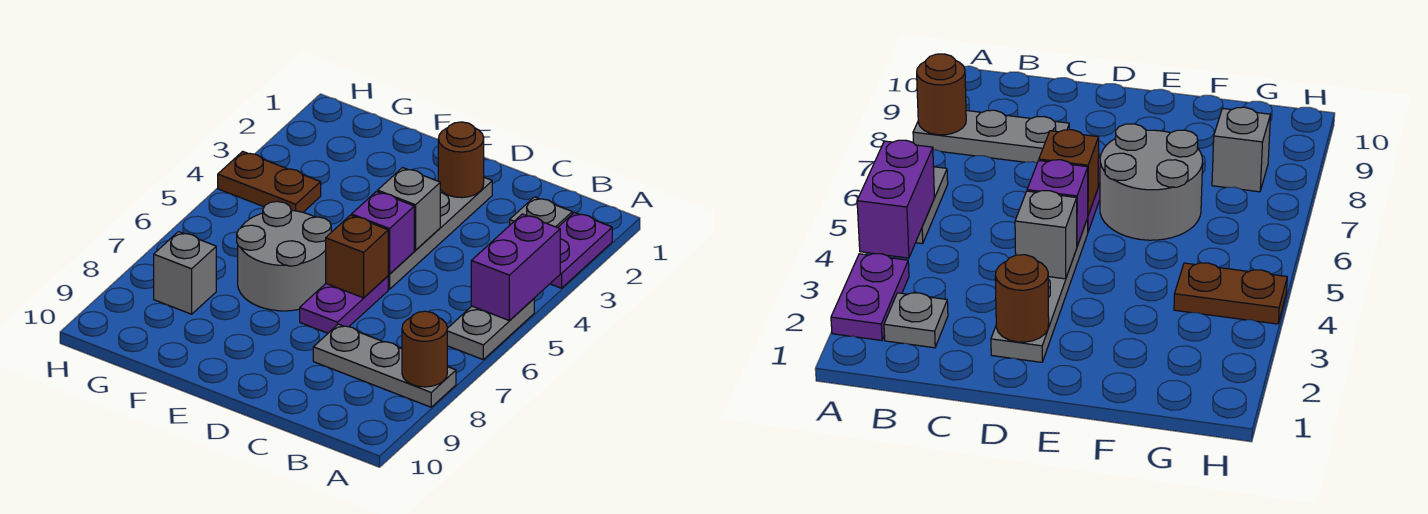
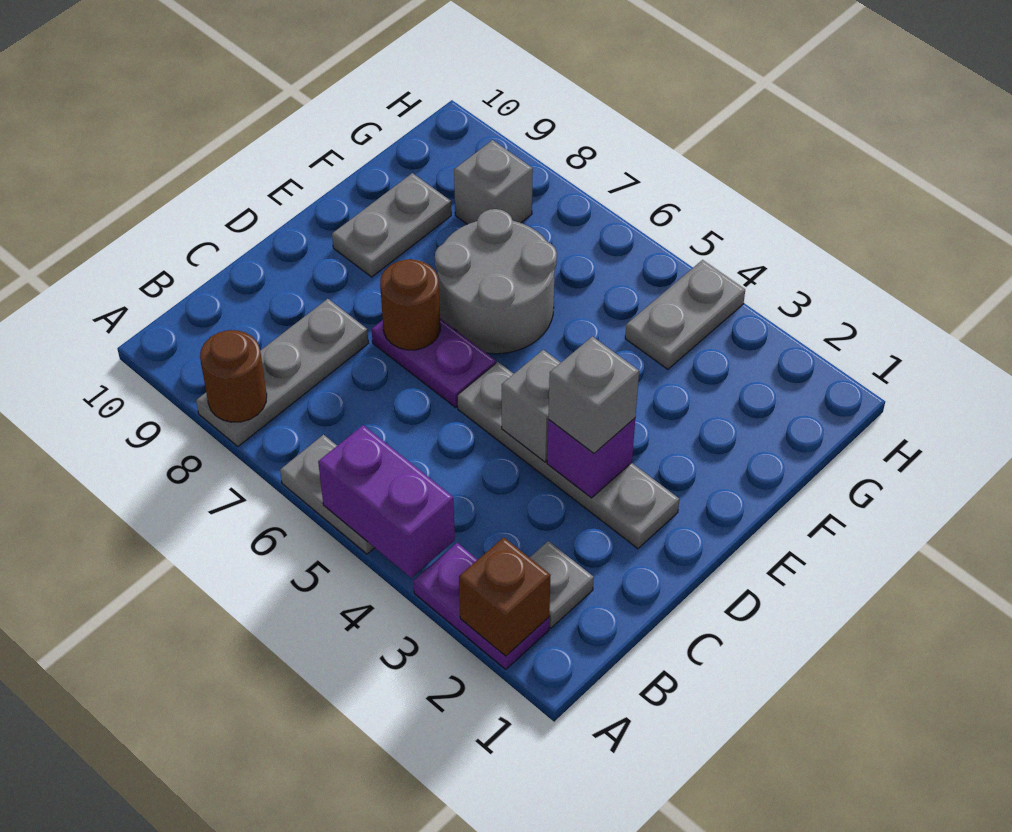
brown 1x1 round brick [438,122,484,198] -> brown 1x1 round brick moved to [380,259,440,350]
none -> grey 1x1 brick [548,336,639,453]
purple 1x1 brick [352,191,414,274] -> purple 1x1 brick moved to [547,418,635,498]
brown 1x1 brick [326,215,388,298] -> brown 1x1 brick moved to [459,537,550,656]
none -> grey 1x2 plate [332,173,451,277]
brown 1x2 plate [218,151,321,212] -> grey 1x2 plate [625,260,745,369]

